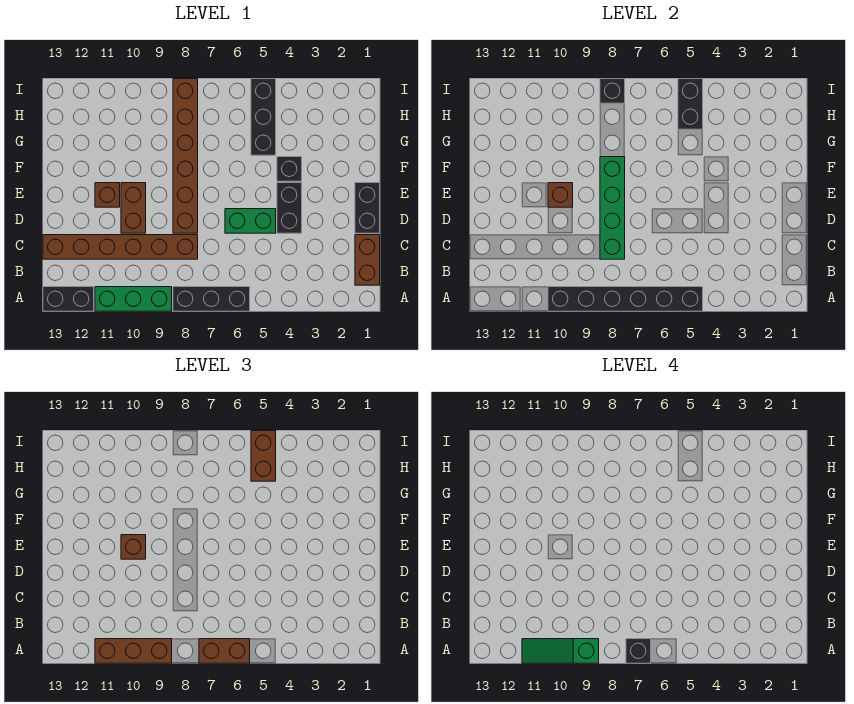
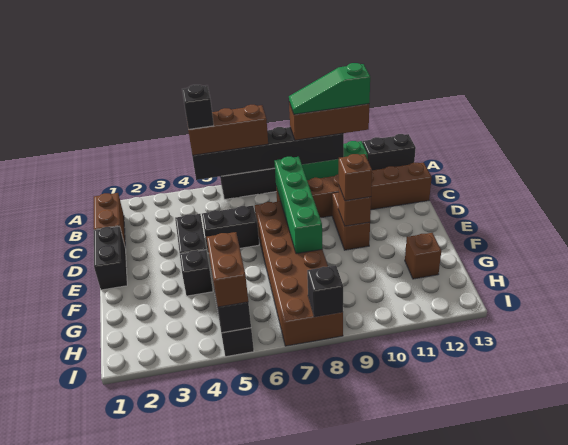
brown 1x2 brick [199,639,250,663] -> brown 1x3 brick [188,105,268,155]
black 1x1 brick [626,639,651,663] -> black 1x1 brick moved to [182,85,214,129]
green 1x3 slope [522,639,599,663] -> green 1x3 slope turned to [289,63,370,114]
green 1x2 brick [225,209,276,233] -> black 1x2 brick [202,206,259,254]
brown 1x6 brick [173,79,198,233] -> brown 2x6 brick [255,201,343,346]
brown 1x1 brick [95,183,120,207] -> brown 1x1 brick moved to [405,233,441,279]

